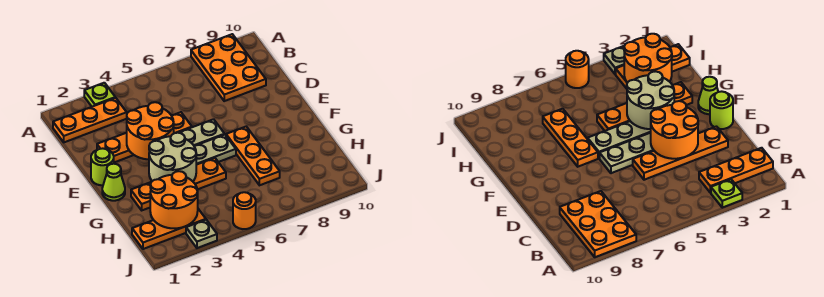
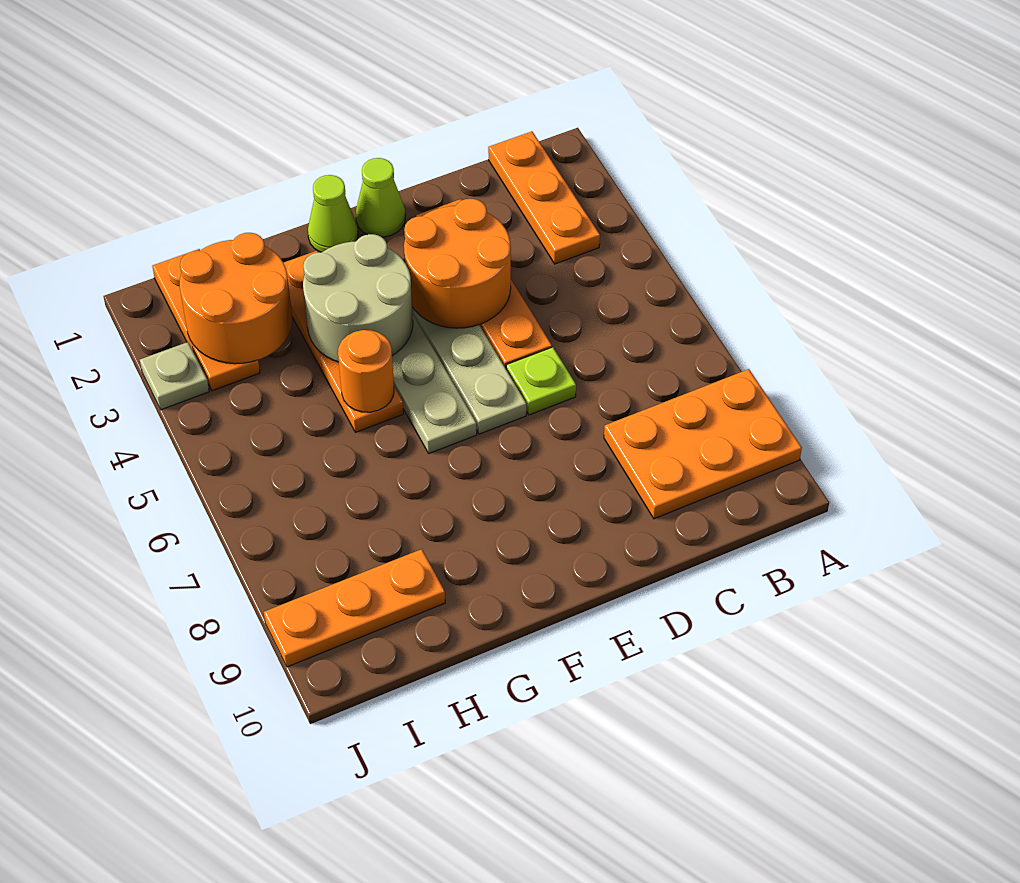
lime 1x1 plate [84,83,115,107] -> lime 1x1 plate moved to [506,347,576,415]
lime 1x1 round brick [91,148,114,185] -> lime 1x1 cone [356,158,405,237]
orange 1x3 plate [226,127,280,185] -> orange 1x3 plate moved to [264,549,445,667]
orange 1x1 round brick [233,192,256,229] -> orange 1x1 round brick moved to [338,330,394,412]

